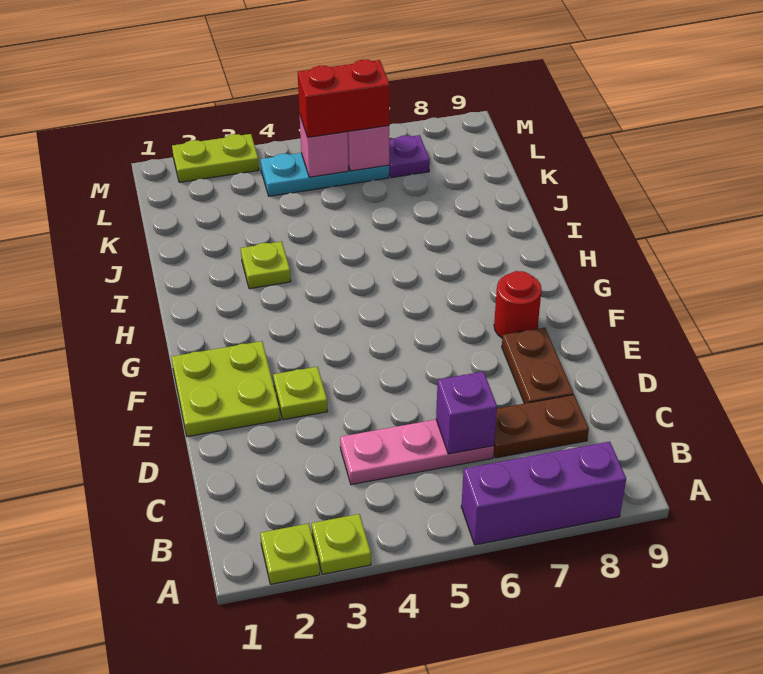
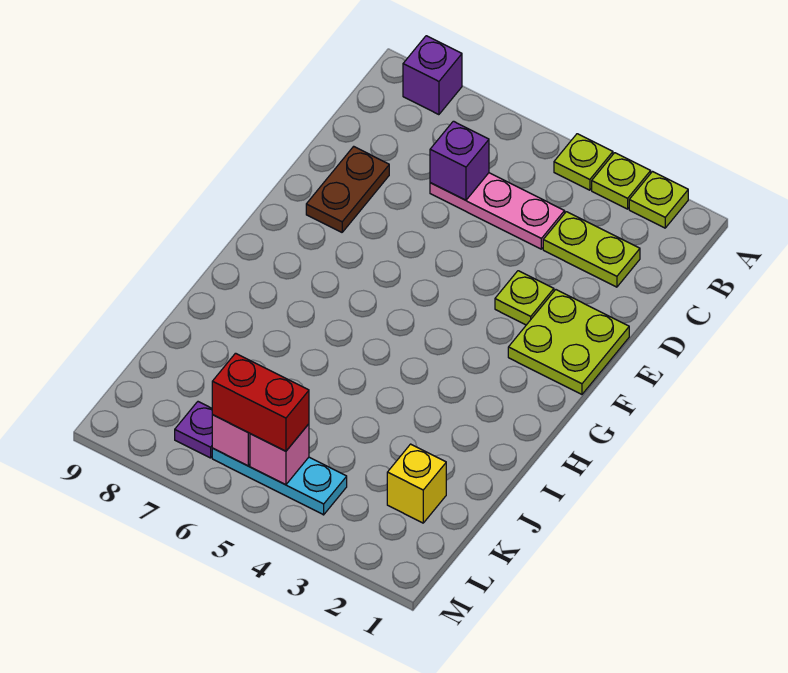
purple 1x3 brick [461,441,626,545] -> purple 1x1 brick [403,36,462,115]
brown 1x2 plate [494,395,589,458] -> none
red 1x1 round brick [494,271,542,338] -> none
lime 1x1 plate [241,241,291,289] -> lime 1x1 plate moved to [554,134,613,190]
none -> yellow 1x1 brick [387,444,446,523]
lime 1x2 plate [172,134,259,182] -> lime 1x2 plate moved to [543,212,640,287]

